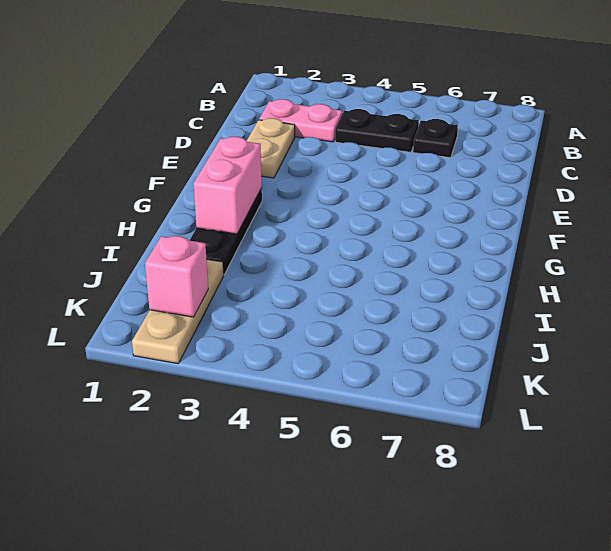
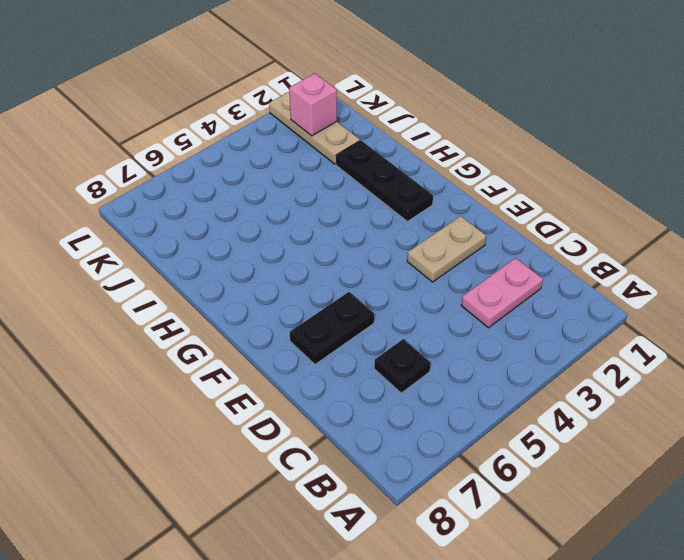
black 1x2 plate [335,109,419,152] -> black 1x2 plate moved to [290,292,374,364]
tan 1x2 plate [247,118,295,178] -> tan 1x2 plate turned to [407,216,486,282]
pink 1x2 brick [193,137,262,234] -> none

